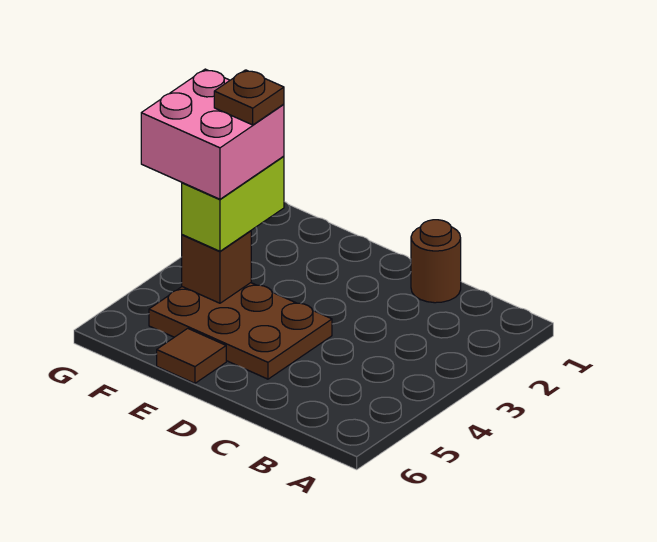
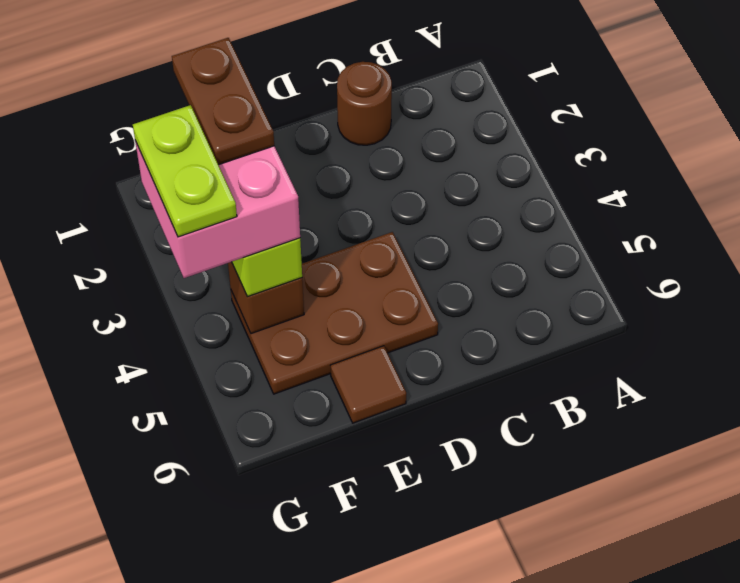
brown 1x1 plate [214,70,284,125] -> brown 1x2 plate [172,38,274,165]
none -> lime 1x2 plate [133,105,237,237]

